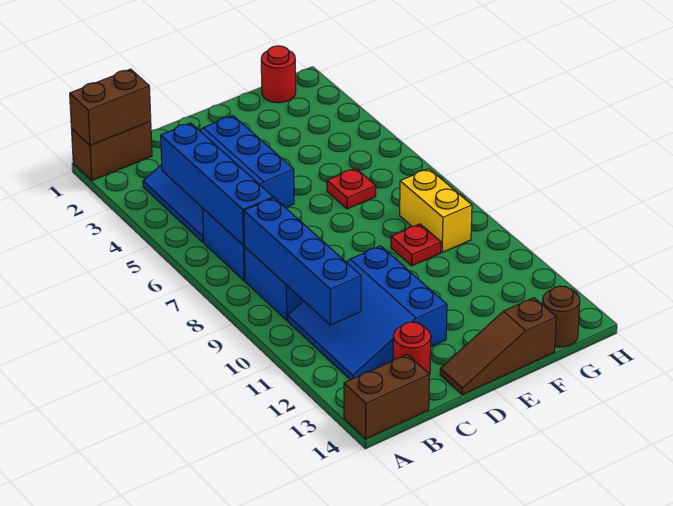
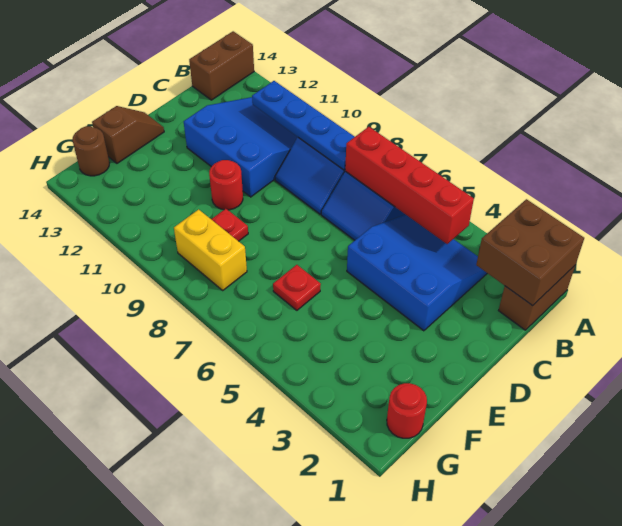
brown 1x2 brick [70,69,151,145] -> brown 2x2 brick [476,199,584,306]
blue 1x4 brick [161,123,273,245] -> red 1x4 brick [345,127,474,244]
blue 1x4 brick [244,198,361,325] -> blue 1x4 plate [252,81,355,170]
red 1x1 round brick [393,322,431,374] -> red 1x1 round brick moved to [209,160,243,210]
brown 1x3 slope [440,298,556,395] -> brown 1x2 slope [92,106,164,163]

